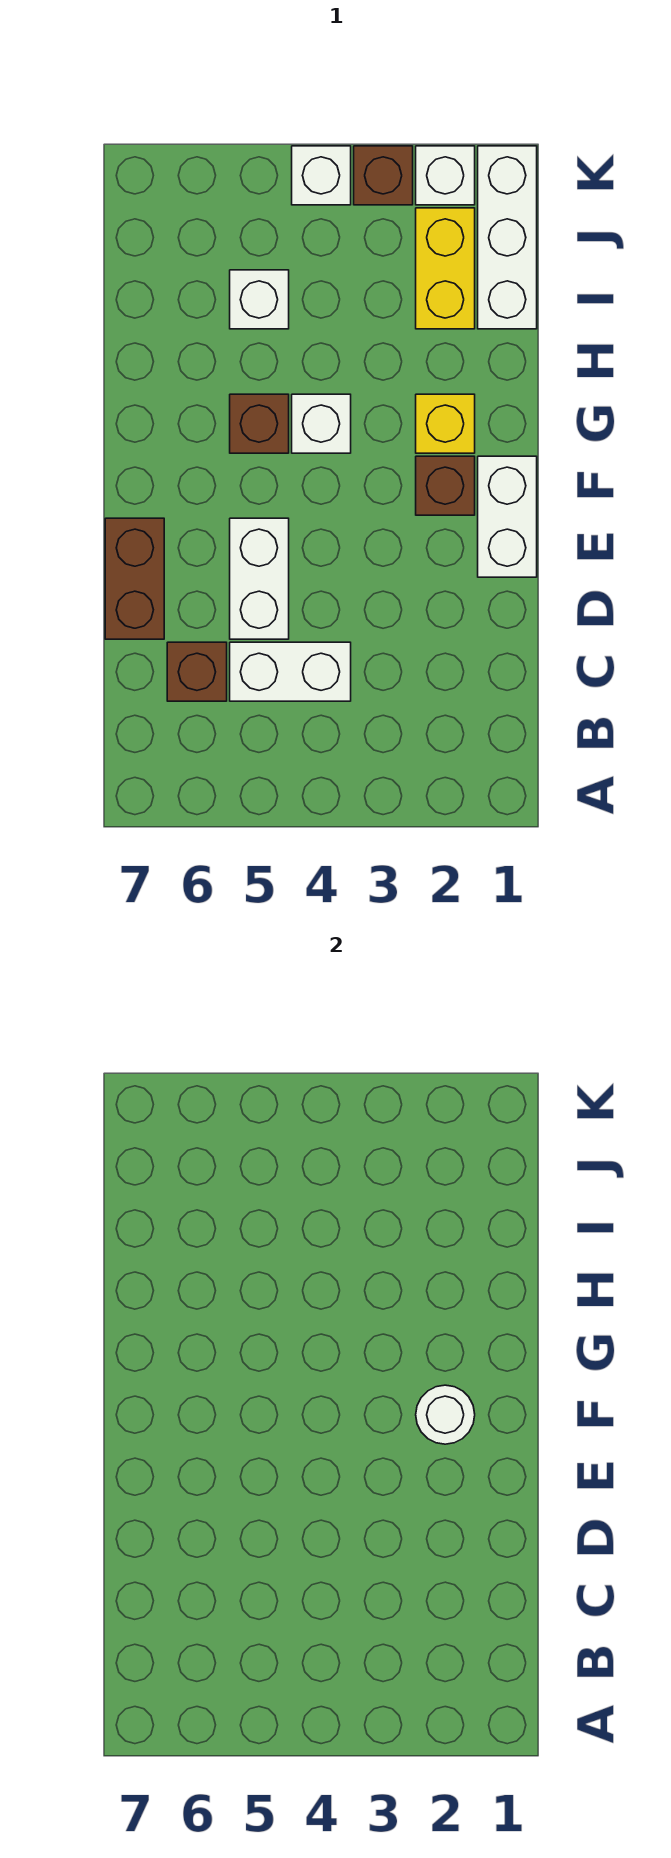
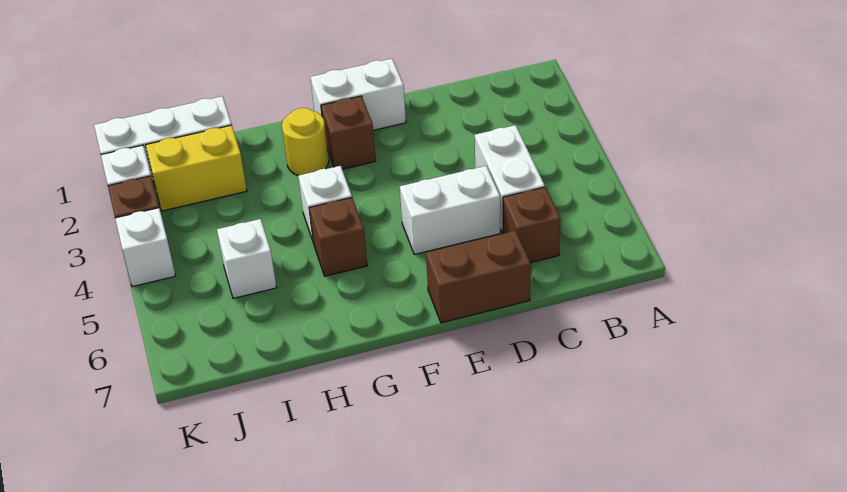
white 1x1 round brick [416,1385,475,1444] -> none
yellow 1x1 brick [416,394,475,453] -> yellow 1x1 round brick [282,108,329,175]

